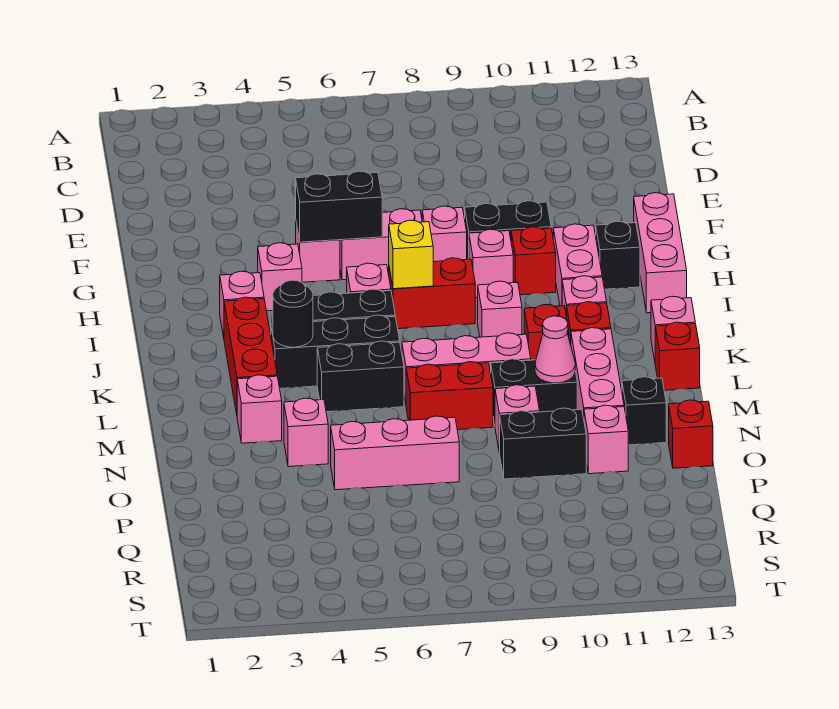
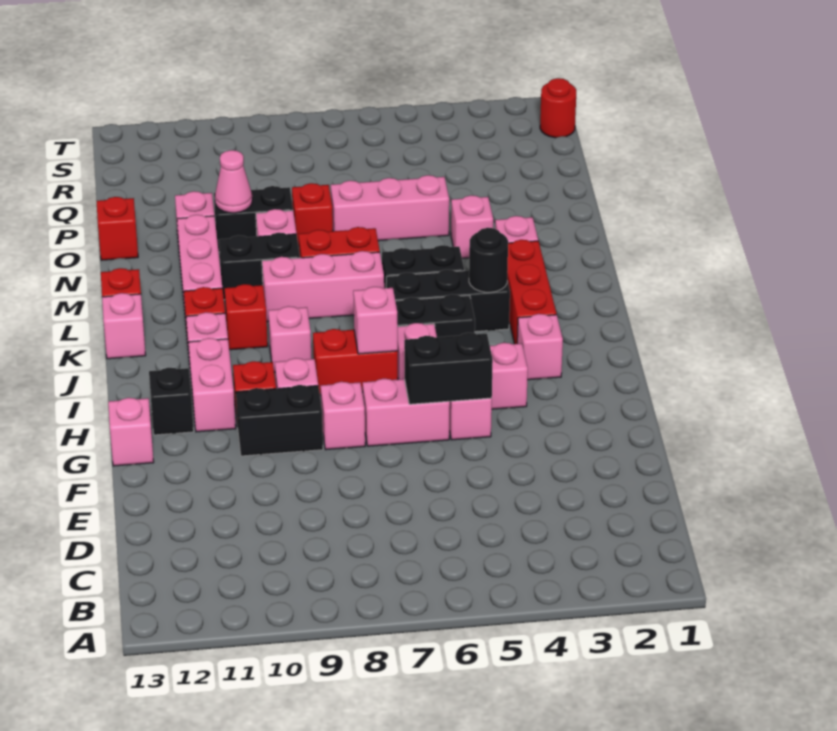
pink 1x3 brick [634,193,687,313] -> pink 1x1 brick [108,398,154,466]
yellow 1x1 brick [389,220,433,289] -> pink 1x1 brick [353,287,398,354]
pink 1x1 cone [535,316,575,383] -> pink 1x1 cone moved to [215,150,252,213]
black 1x1 brick [622,377,666,445] -> none
none -> red 1x1 brick [292,183,333,246]
none -> red 1x1 round brick [540,78,576,138]

